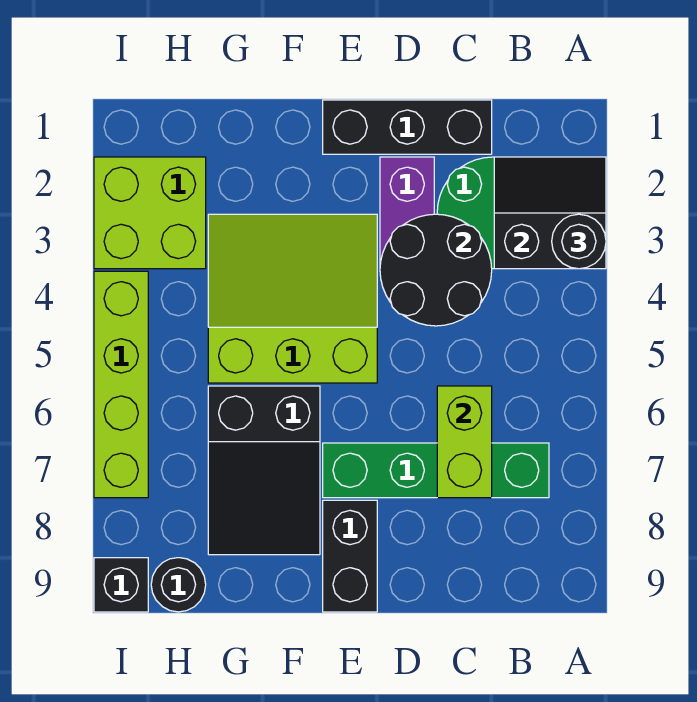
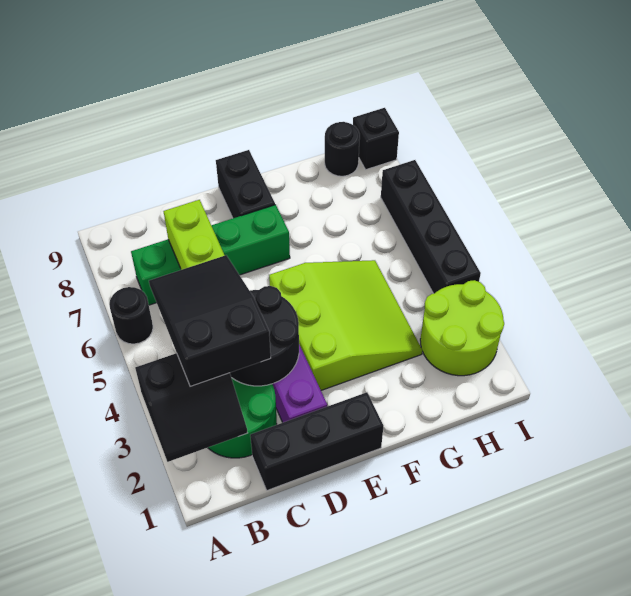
black 1x1 round brick [552,214,606,269] -> black 1x1 round brick moved to [109,287,153,344]
lime 3x3 slope [208,214,377,383] -> lime 3x3 slope turned to [269,260,422,390]
black 2x3 slope [208,386,320,555] -> black 2x3 slope moved to [149,255,271,386]
lime 2x2 brick [94,157,206,269] -> lime 2x2 round brick [420,280,504,376]
lime 1x4 brick [94,271,148,498] -> black 1x4 brick [381,160,481,294]

